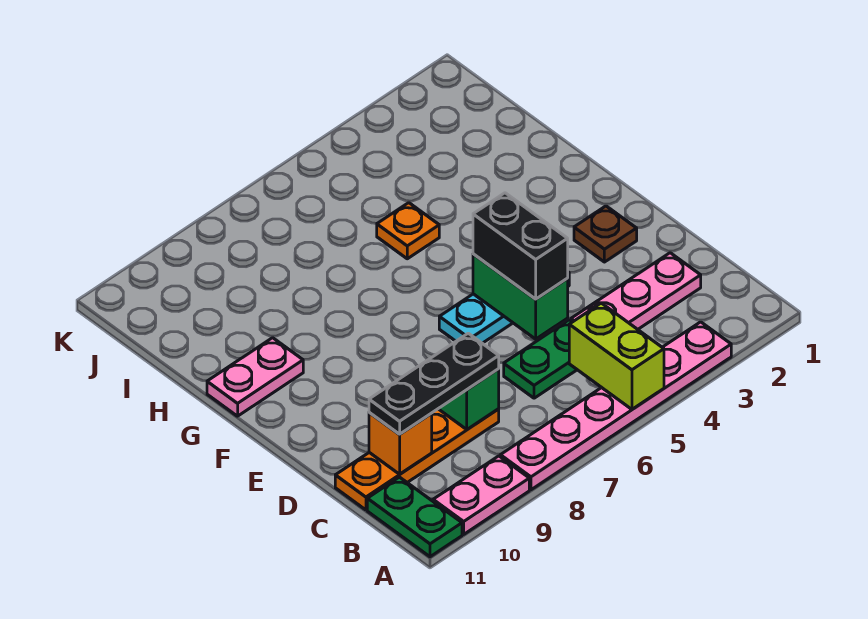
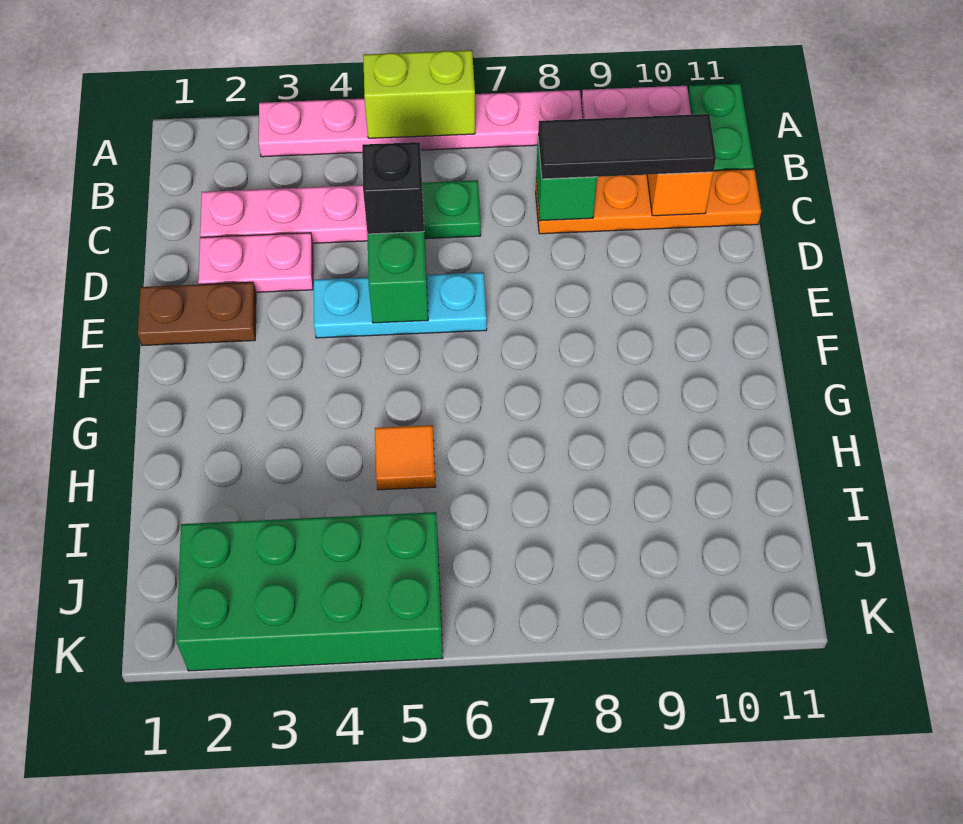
lime 1x2 brick [569,303,664,409] -> lime 1x2 brick turned to [363,50,475,138]
black 1x3 plate [369,333,499,434] -> black 1x3 tile [538,114,716,179]
black 1x2 brick [473,193,568,299] -> black 1x1 brick [362,142,424,234]
brown 1x1 plate [574,206,637,262] -> brown 1x2 plate [138,282,256,346]
pink 1x2 plate [207,338,303,416] -> pink 1x2 plate moved to [198,233,313,292]
orange 1x1 plate [377,203,439,259] -> orange 1x1 tile [375,425,435,490]
none -> green 2x4 brick [176,512,443,671]

